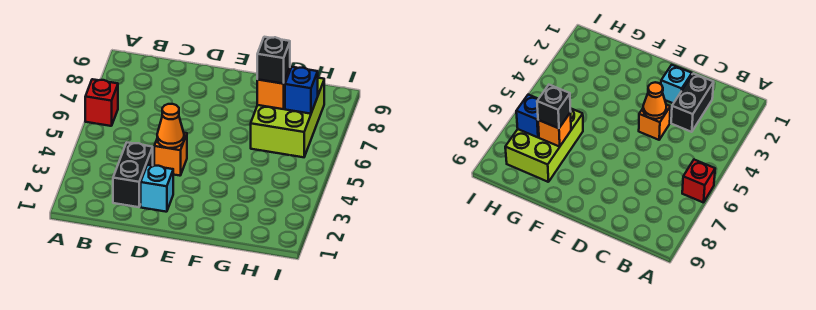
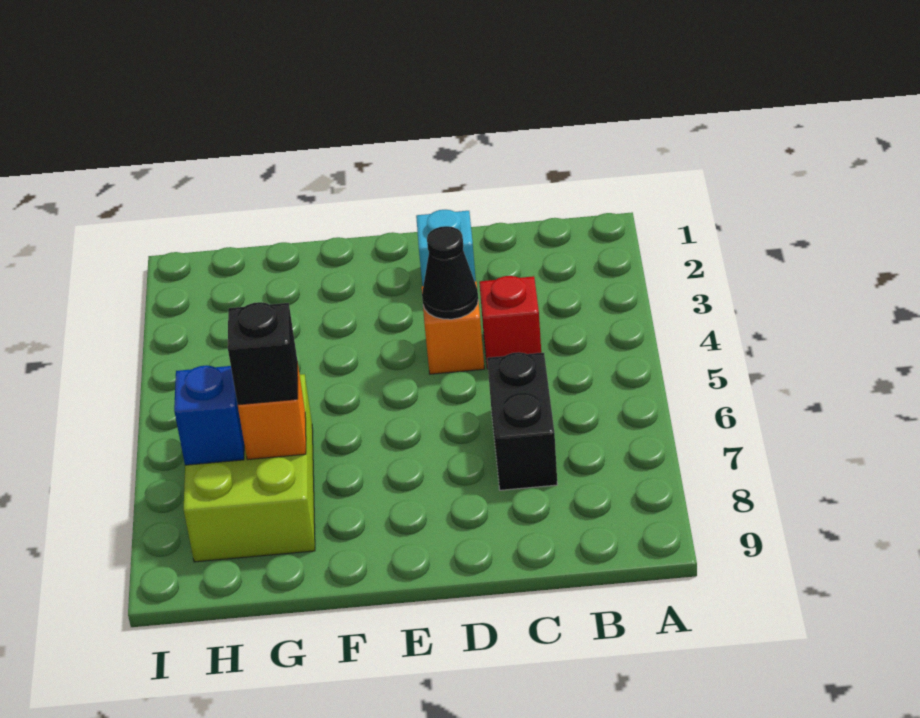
red 1x1 brick [85,79,118,126] -> red 1x1 brick moved to [479,276,541,369]
black 1x2 brick [113,142,153,207] -> black 1x2 brick moved to [487,352,558,490]
orange 1x1 cone [157,104,184,148] -> black 1x1 cone [422,226,478,319]

